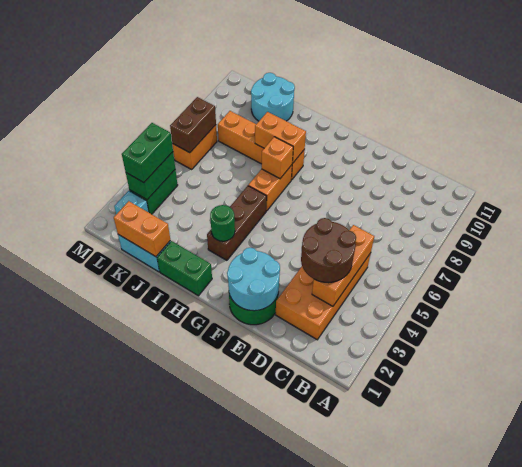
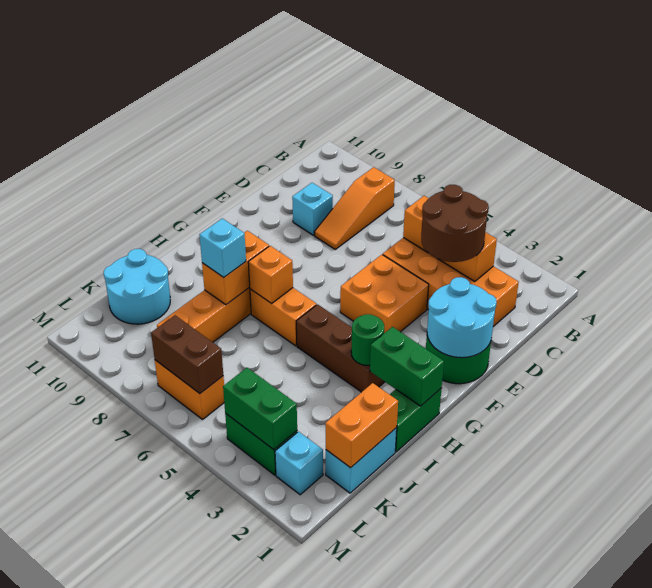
none -> orange 1x3 slope [315,167,395,249]
none -> cyan 1x1 brick [292,183,333,235]
none -> orange 2x2 brick [340,255,429,333]
none -> cyan 1x1 brick [200,218,246,277]
green 1x2 brick [122,123,173,183] -> green 1x2 brick moved to [370,327,444,406]

